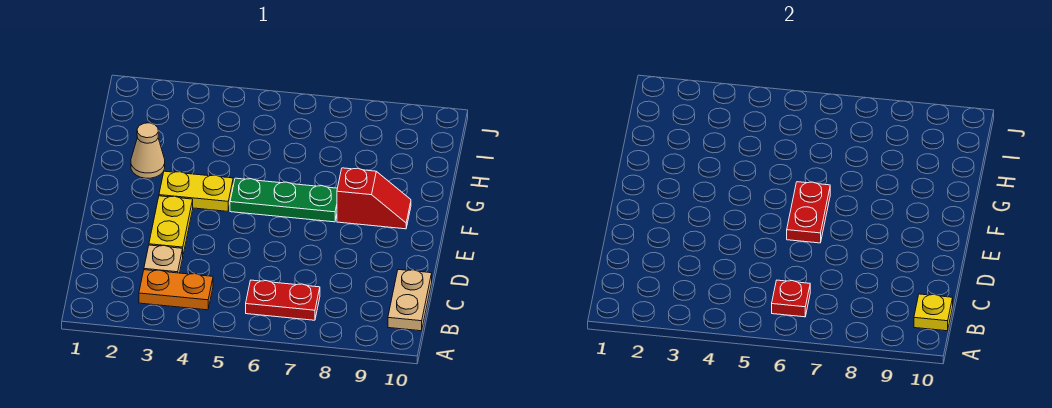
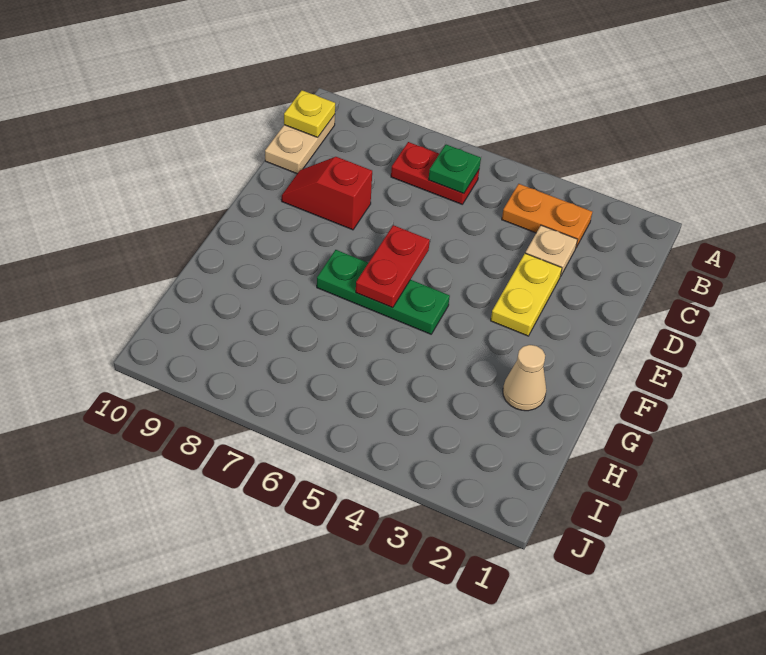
red 1x1 plate [772,280,810,317] -> green 1x1 plate [428,145,481,194]
yellow 1x2 plate [159,171,233,211] -> none
red 1x2 slope [337,168,411,229] -> red 1x2 slope moved to [282,157,372,230]

